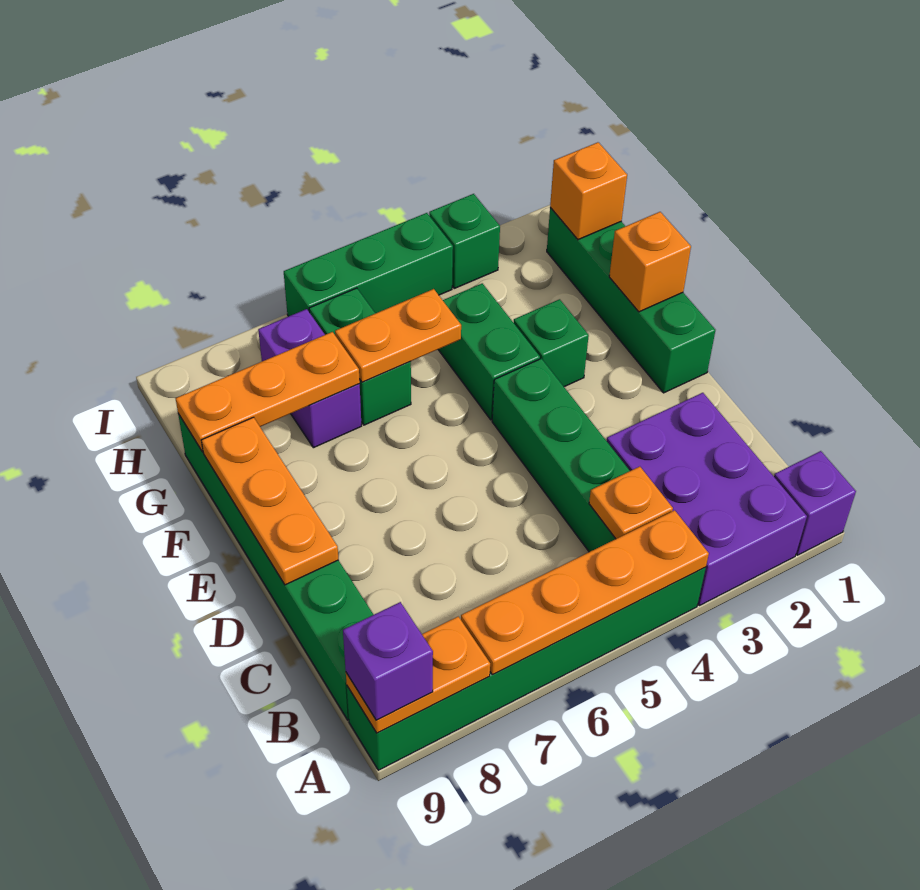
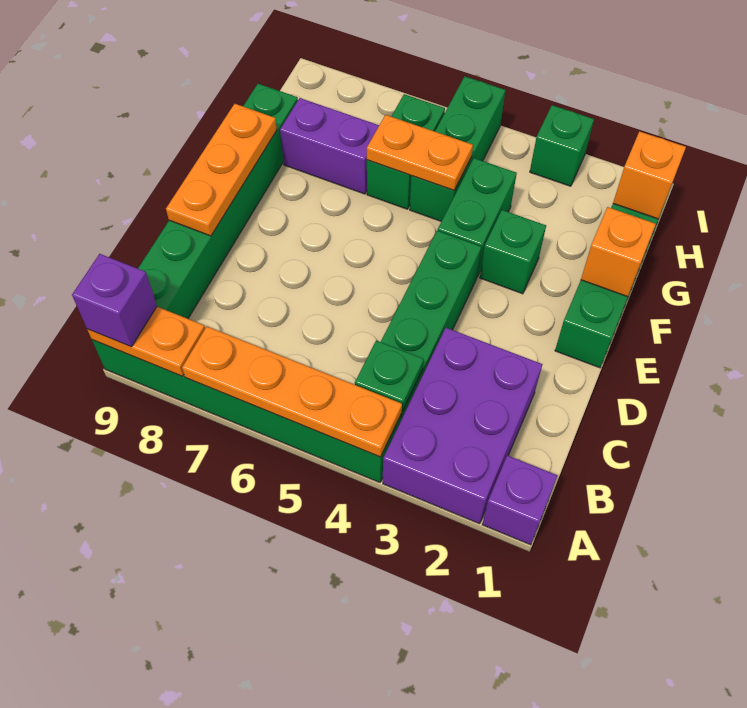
orange 1x1 plate [589,467,673,539] -> green 1x1 plate [355,340,424,411]
purple 1x2 brick [258,309,361,448] -> purple 1x2 brick turned to [280,98,379,194]
orange 1x3 plate [175,332,360,452] -> none
green 1x3 brick [284,213,453,316] -> green 1x3 brick turned to [410,76,505,221]

